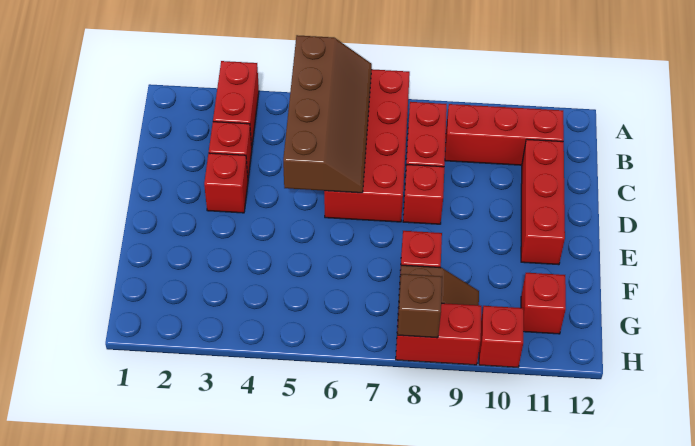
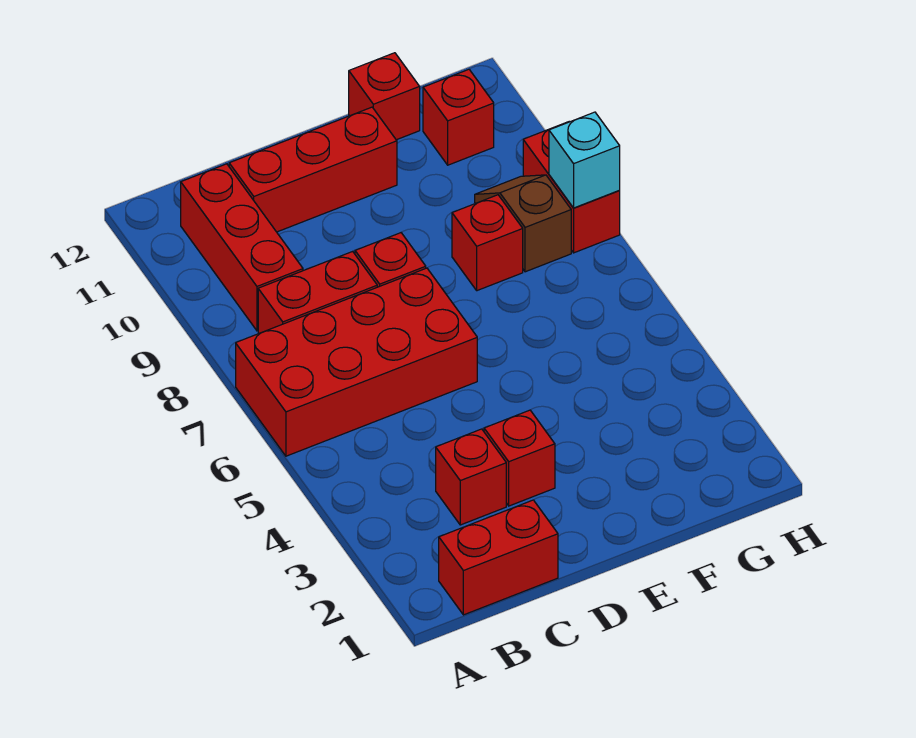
red 1x2 brick [213,61,259,148] -> red 1x2 brick moved to [439,500,558,615]
brown 2x4 slope [283,35,372,193] -> none
brown 1x1 brick [397,274,442,338] -> cyan 1x1 brick [549,112,620,208]
red 1x1 brick [479,306,524,367] -> red 1x1 brick moved to [349,53,420,140]

